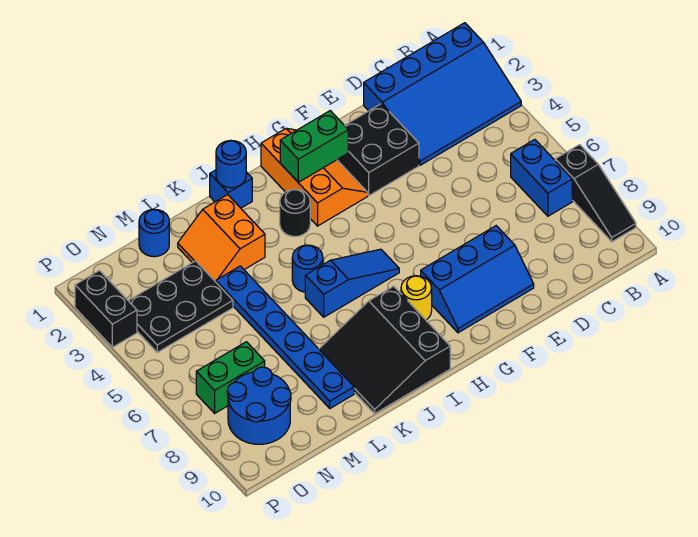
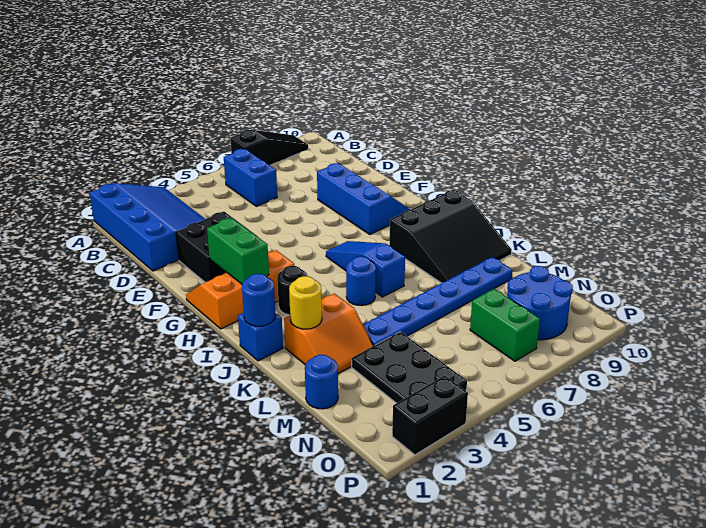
blue 1x2 brick [511,140,572,216] -> blue 1x2 brick turned to [224,149,277,206]
yellow 1x1 round brick [401,276,432,320] -> yellow 1x1 round brick moved to [289,276,322,329]

